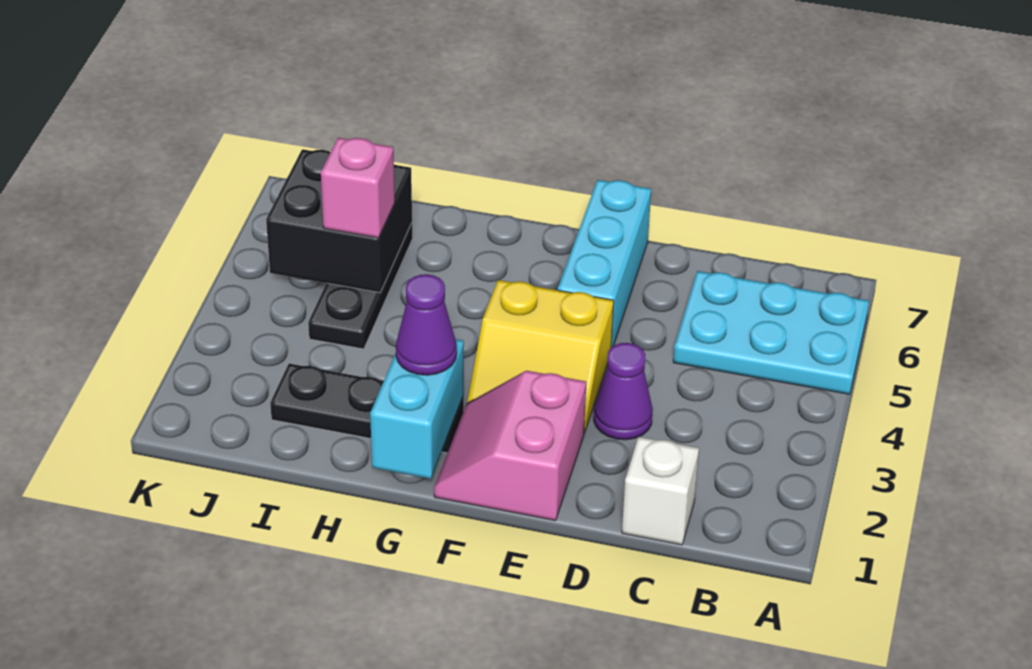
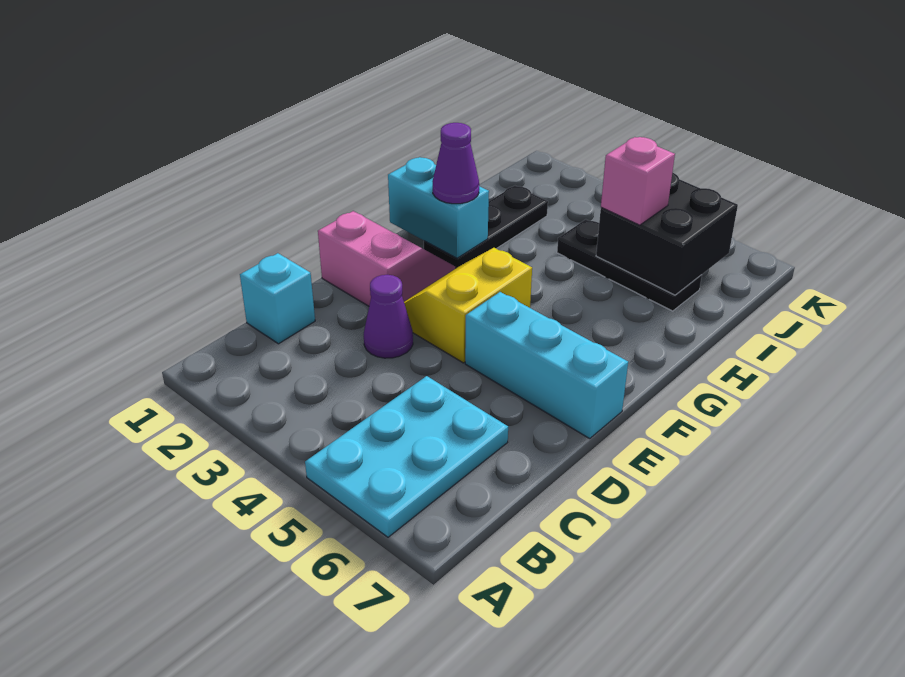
white 1x1 brick [622,437,699,545] -> cyan 1x1 brick [240,253,315,344]

